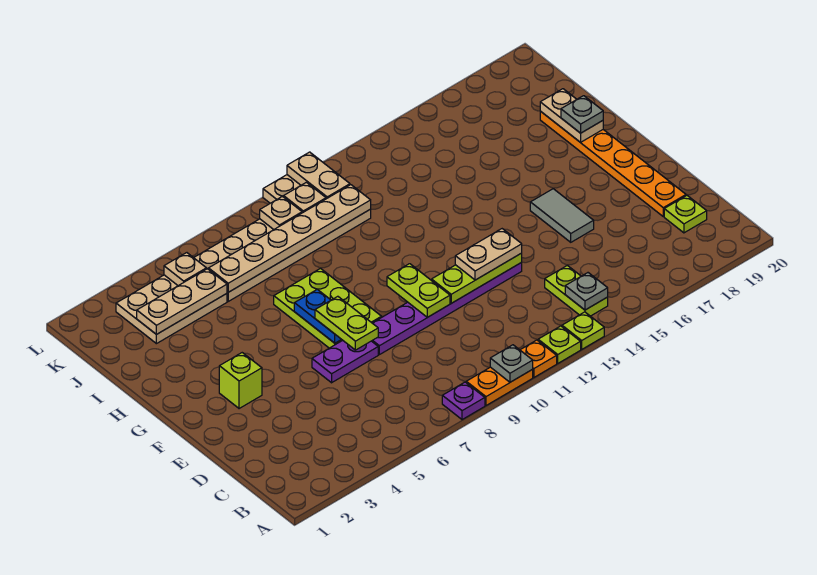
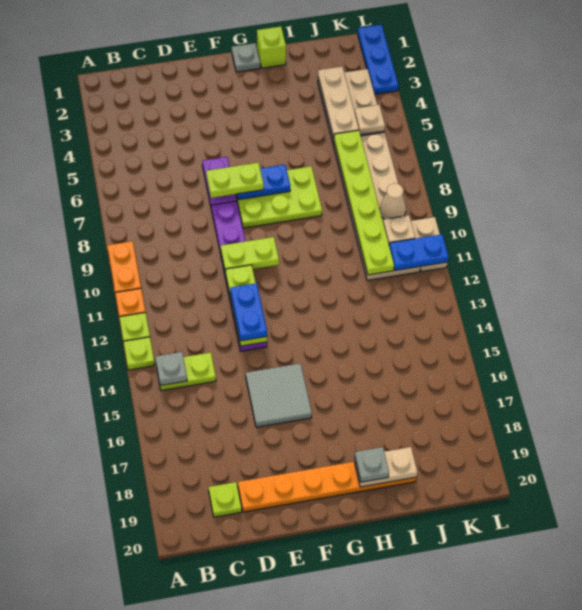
purple 1x1 plate [442,382,485,420] -> none
grey 1x1 plate [490,345,533,382] -> grey 1x1 plate moved to [232,43,260,72]
tan 1x2 plate [455,229,522,280] -> blue 1x2 plate [230,283,267,341]
grey 1x2 tile [530,189,594,242] -> grey 2x2 tile [246,363,312,427]
lime 1x1 brick [219,353,262,409] -> lime 1x1 brick moved to [257,26,286,68]
tan 1x6 plate [209,185,371,292] -> lime 1x6 plate [334,130,394,275]
tan 1x1 plate [260,196,302,229] -> tan 1x1 cone [380,183,406,219]
tan 1x2 plate [287,152,350,199] -> blue 1x2 plate [389,234,449,271]
none -> blue 1x3 plate [358,25,398,94]

